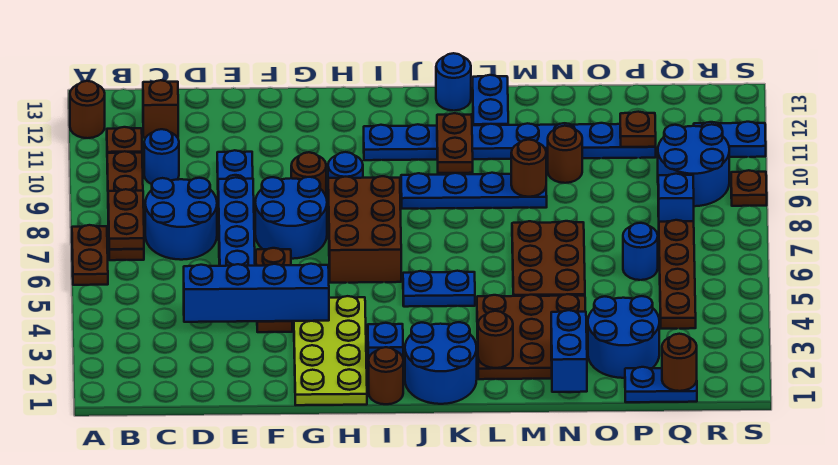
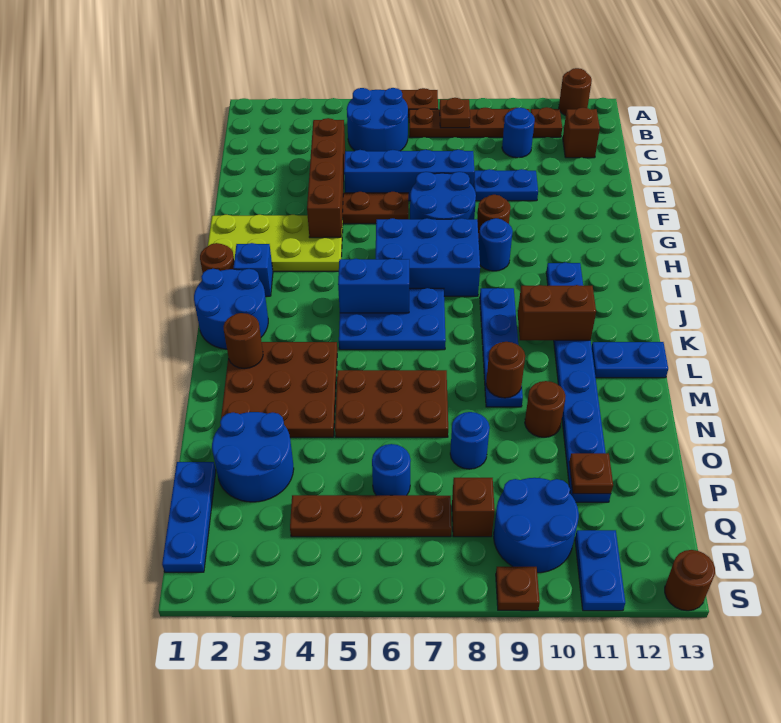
brown 1x2 plate [108,189,144,249] -> brown 1x1 plate [440,98,470,128]
blue 2x2 round brick [145,178,217,260] -> blue 2x2 round brick moved to [347,88,408,151]
blue 1x4 brick [184,264,329,322] -> brown 1x4 brick [307,118,345,238]
brown 2x3 brick [328,176,401,283] -> blue 2x3 brick [376,218,480,296]
blue 1x2 plate [403,271,475,307] -> blue 2x3 plate [339,288,446,350]
brown 1x2 plate [437,113,473,173] -> brown 1x2 brick [518,285,596,340]
blue 1x1 round brick [436,53,471,111] -> blue 1x1 round brick moved to [450,412,490,469]
blue 1x2 brick [551,310,587,392] -> blue 1x2 brick moved to [338,259,409,313]
blue 1x2 plate [625,367,697,402] -> blue 1x3 plate [162,462,216,572]
brown 1x1 round brick [662,334,697,391] -> brown 1x1 round brick moved to [665,550,715,611]
blue 1x1 brick [658,174,694,222] -> brown 1x1 brick [452,478,495,537]

